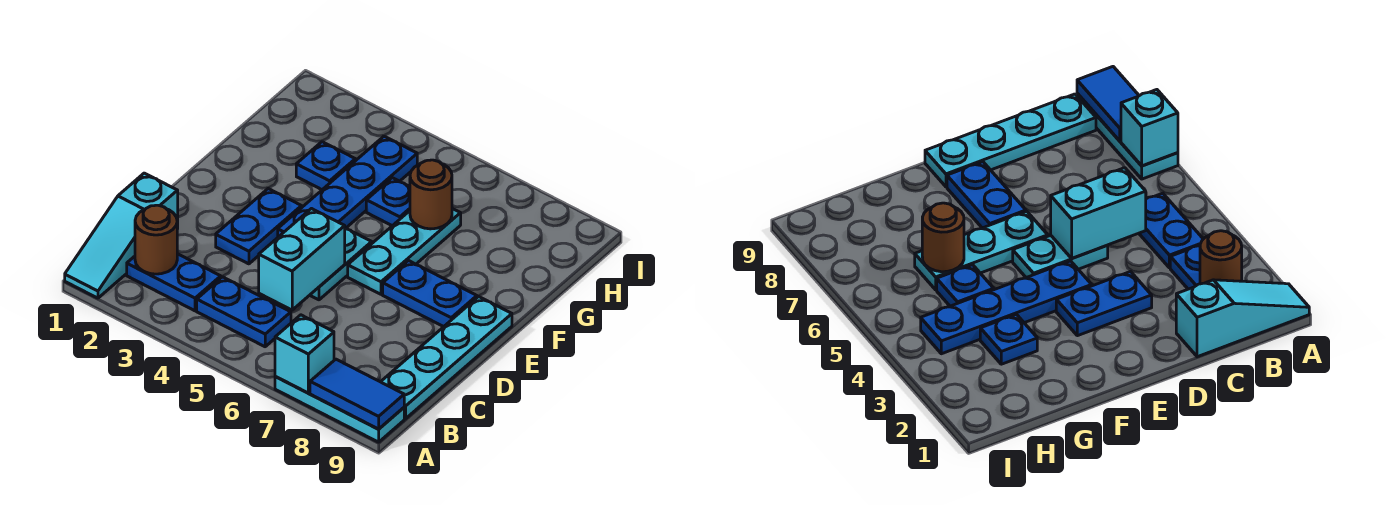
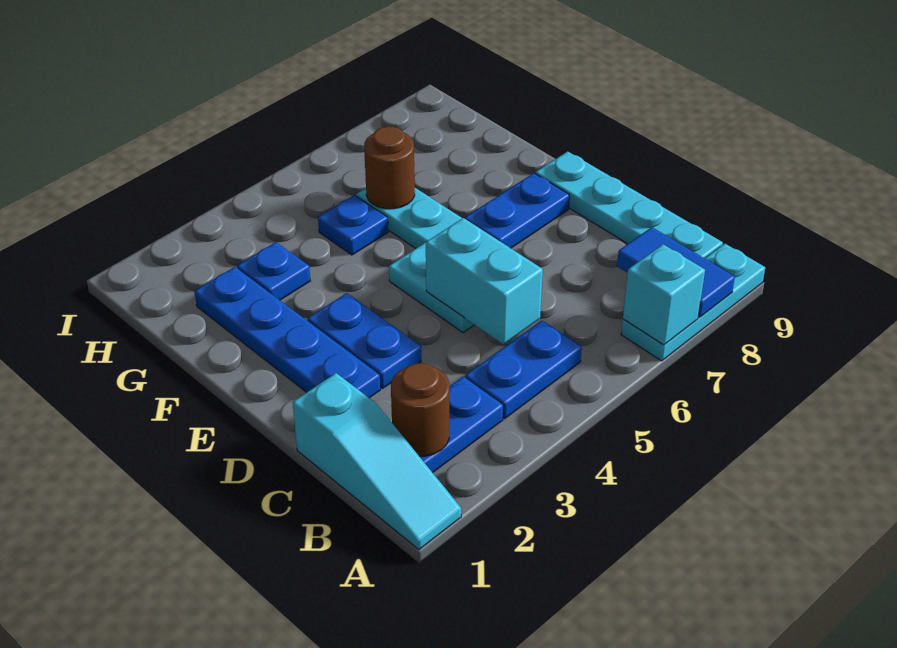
blue 1x2 tile [310,359,404,429] -> blue 1x2 tile turned to [617,227,735,317]
blue 1x4 plate [278,136,417,237] -> blue 1x4 plate moved to [194,267,380,398]

